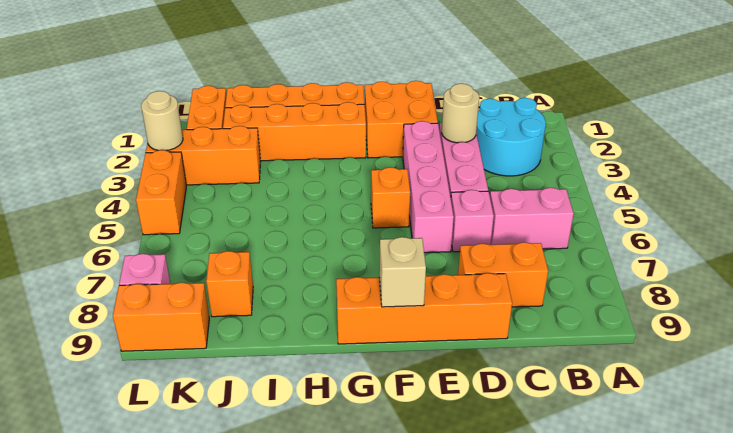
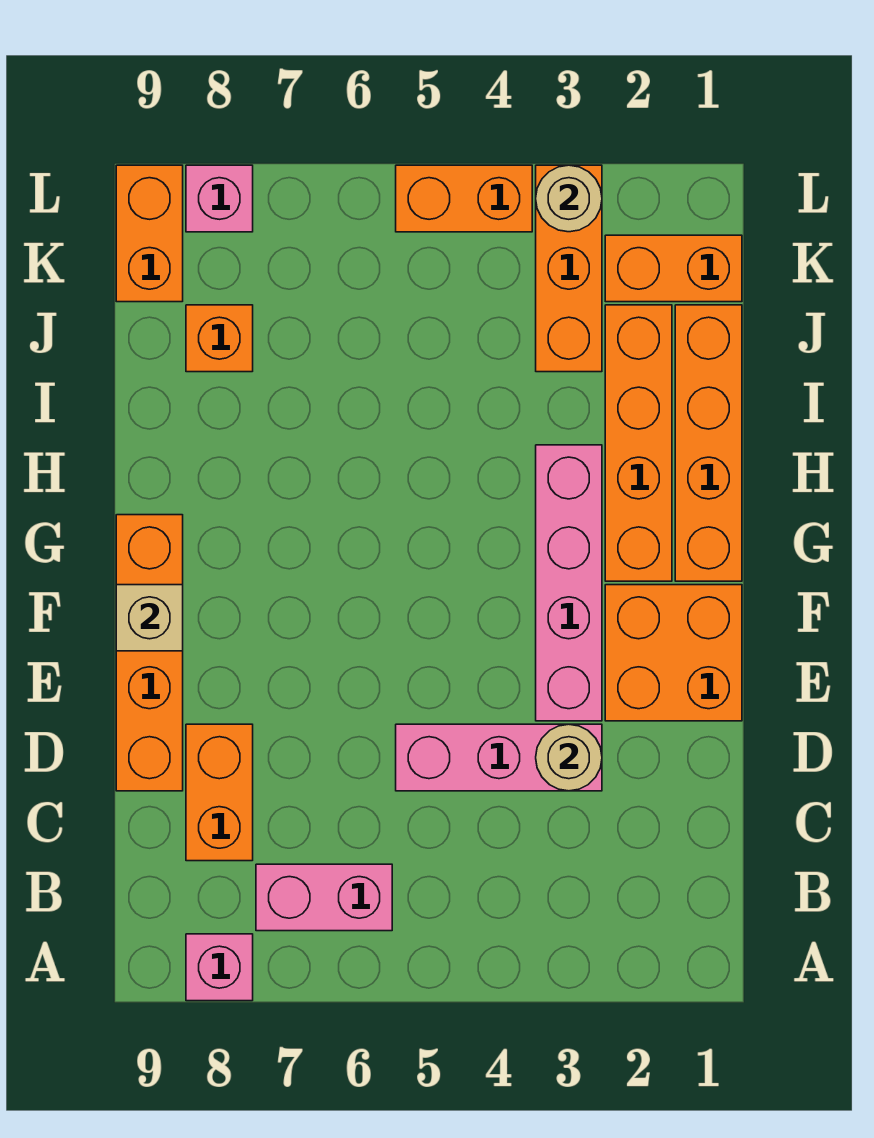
cyan 2x2 round brick [476,98,546,176] -> none
pink 1x2 brick [490,188,574,249] -> pink 1x2 brick turned to [256,864,392,931]
pink 1x1 brick [451,190,494,252] -> pink 1x1 brick moved to [186,934,253,1001]
pink 1x4 brick [403,121,454,253] -> pink 1x4 brick turned to [536,445,602,721]
orange 1x1 brick [371,167,410,228] -> none

